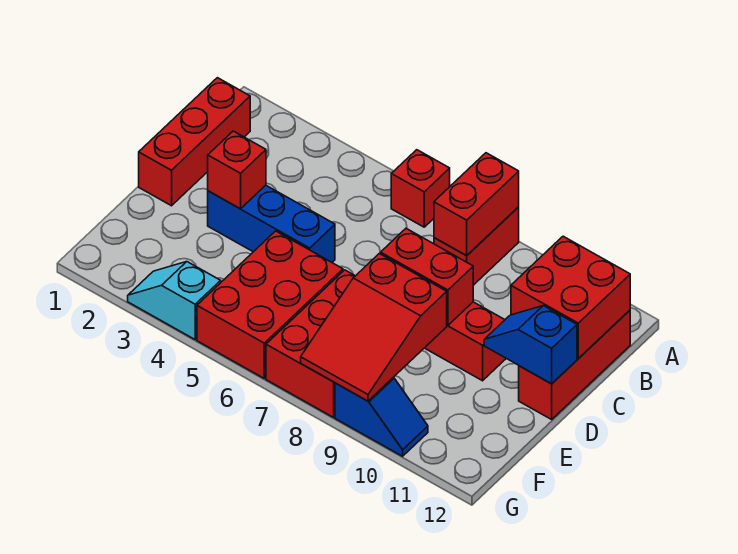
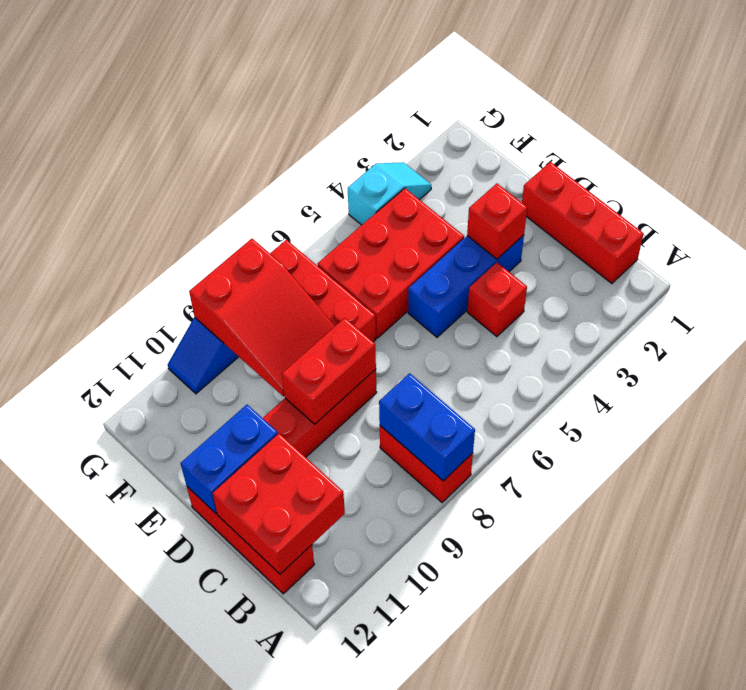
red 1x1 brick [391,150,450,227] -> red 1x1 brick moved to [467,263,527,337]
red 1x2 brick [434,153,519,256] -> blue 1x2 brick [379,373,475,481]
blue 1x2 slope [484,306,577,384] -> blue 1x2 brick [181,405,278,513]
red 2x3 brick [197,231,343,378] -> red 2x3 brick turned to [318,188,464,338]
red 2x3 slope [301,254,447,401] -> red 2x3 slope turned to [189,239,335,396]

